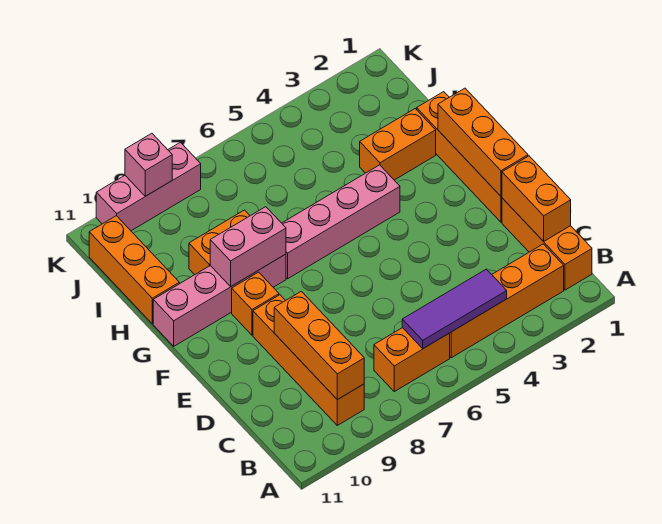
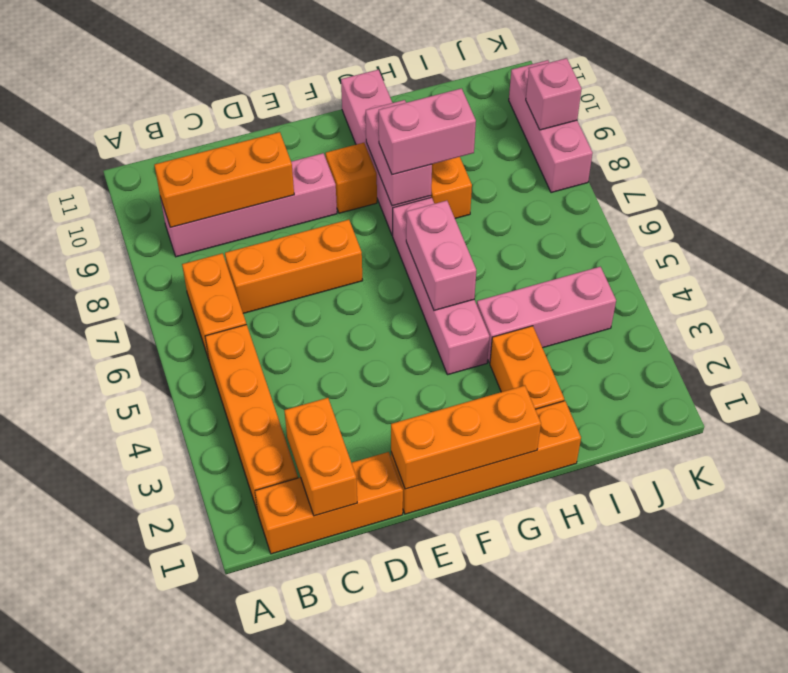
purple 1x3 tile [402,269,507,349] -> none
orange 1x4 brick [253,295,364,425] -> pink 1x4 brick [160,153,337,257]
orange 1x2 brick [502,156,571,241] -> orange 1x2 brick turned to [284,398,357,516]
none -> pink 1x2 brick [406,201,476,310]
none -> pink 1x2 brick [379,88,476,175]
none -> pink 1x3 brick [477,267,616,363]
orange 1x3 brick [89,216,179,324] -> orange 1x3 brick moved to [225,220,363,313]

